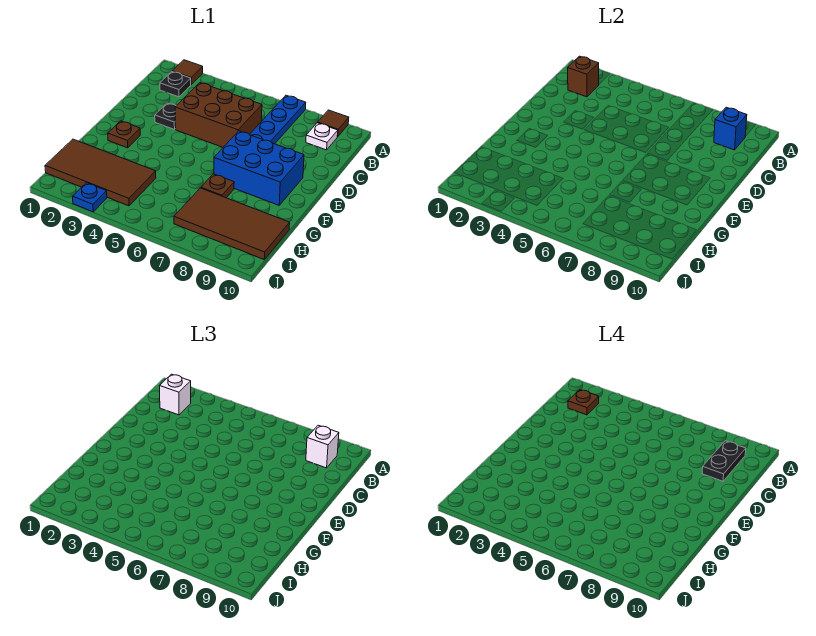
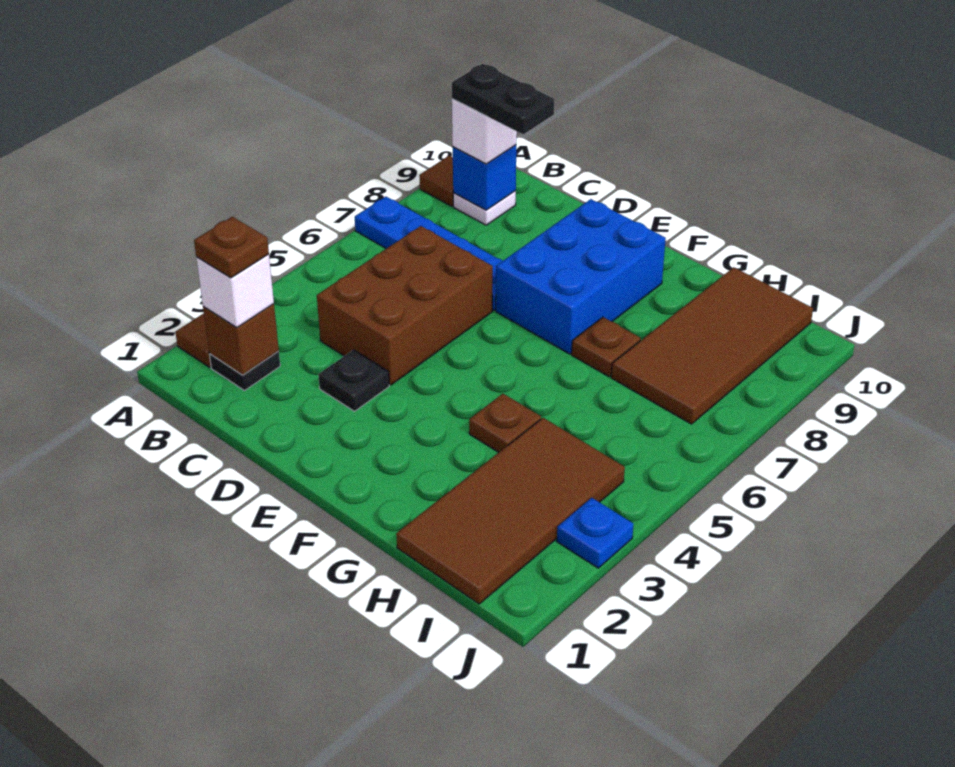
brown 1x1 plate [108,121,140,148] -> brown 1x1 plate moved to [469,394,541,452]

